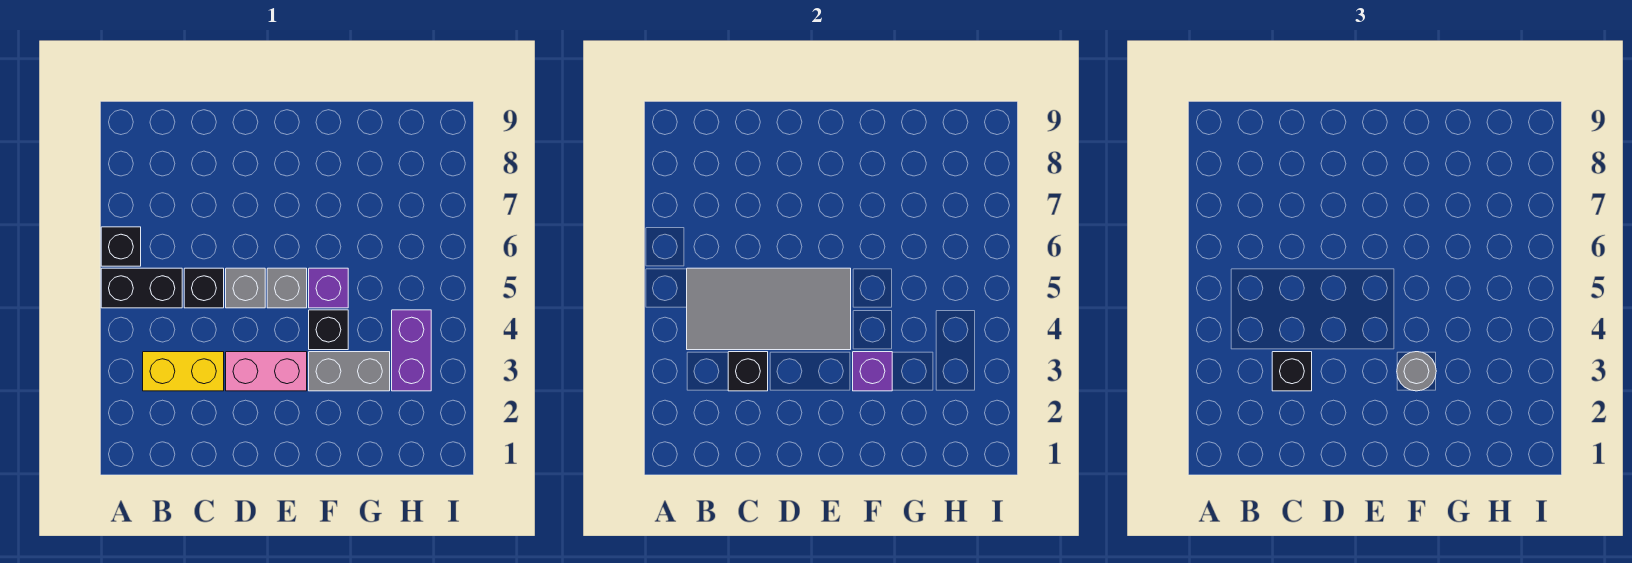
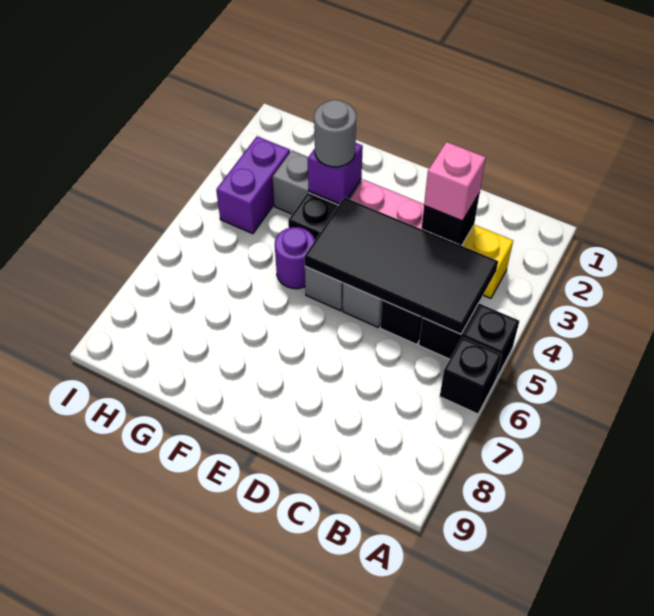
grey 2x4 tile [687,268,851,350] -> black 2x4 tile [304,197,498,334]
black 1x1 brick [1272,352,1312,391] -> pink 1x1 brick [424,142,486,221]
purple 1x1 brick [309,268,348,308] -> purple 1x1 round brick [275,227,315,289]

